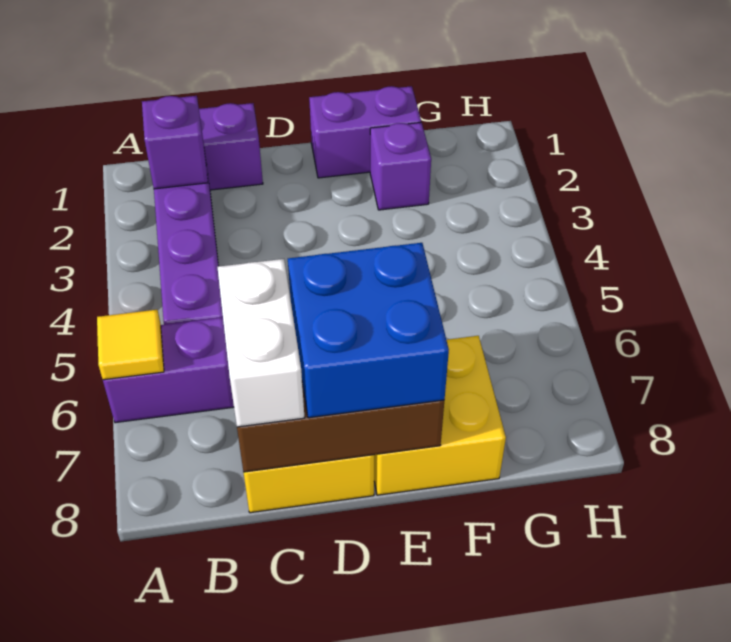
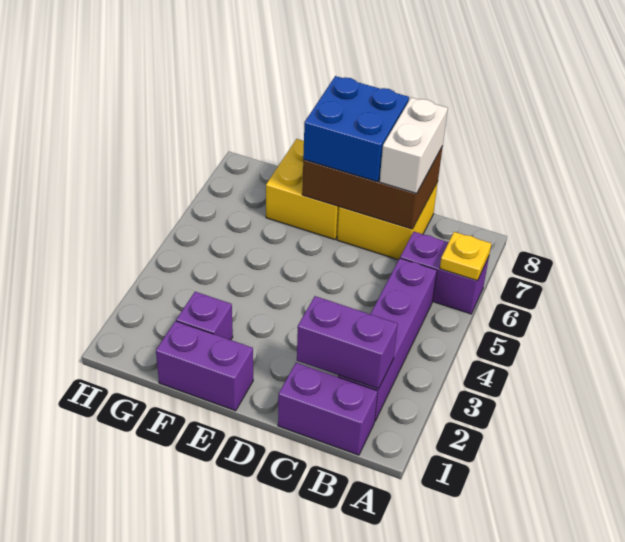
yellow 1x1 tile [97,310,164,380] -> yellow 1x1 plate [440,232,491,281]
purple 1x1 brick [142,96,208,189] -> purple 1x2 brick [297,296,398,389]

